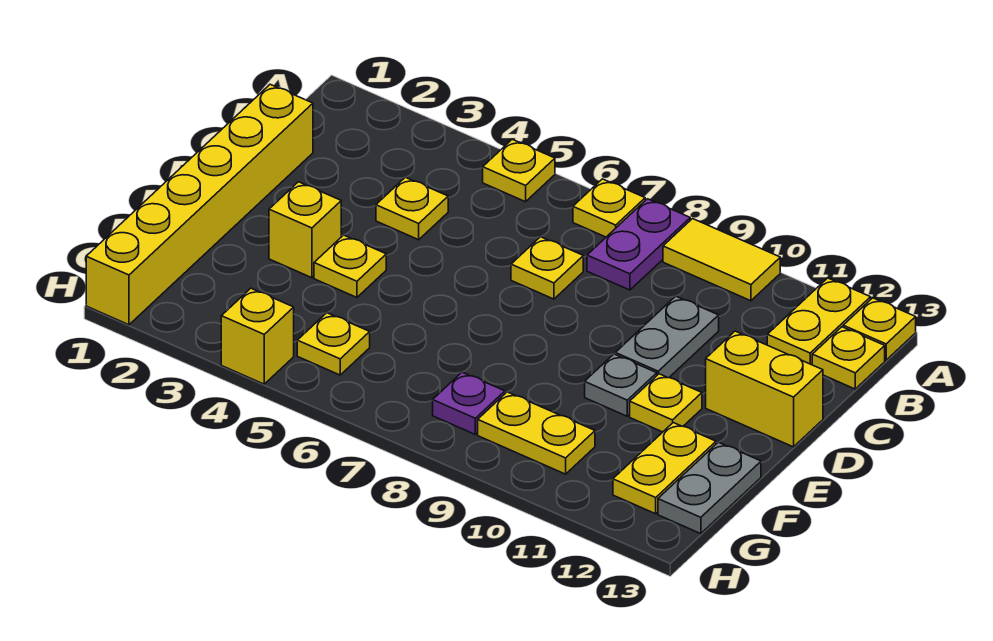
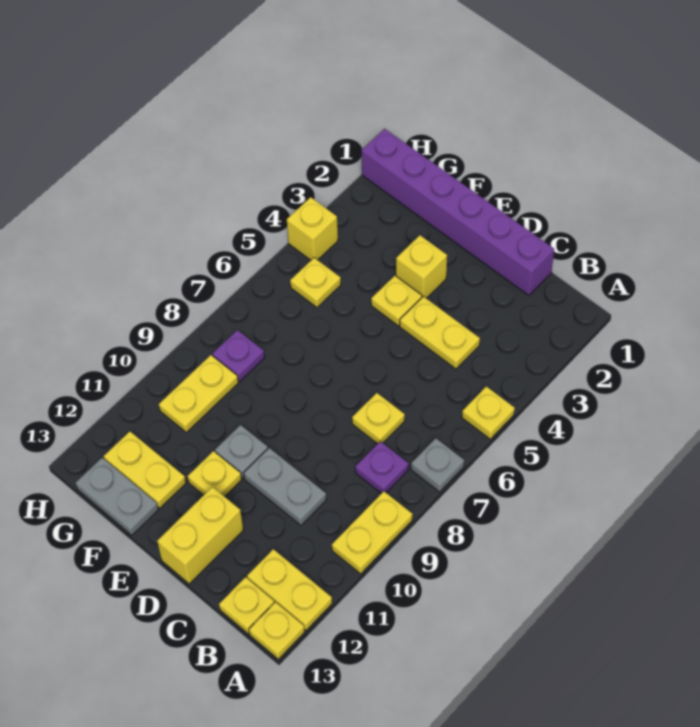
yellow 1x1 plate [573,179,645,237] -> grey 1x1 plate [411,438,464,492]
purple 1x2 plate [587,199,690,290] -> purple 1x1 plate [355,441,409,493]
yellow 1x2 tile [663,219,780,301] -> yellow 1x2 plate [332,491,413,574]
yellow 1x6 brick [86,84,313,325] -> purple 1x6 brick [361,129,554,295]
yellow 1x1 plate [376,177,448,240] -> yellow 1x2 plate [400,297,480,369]

